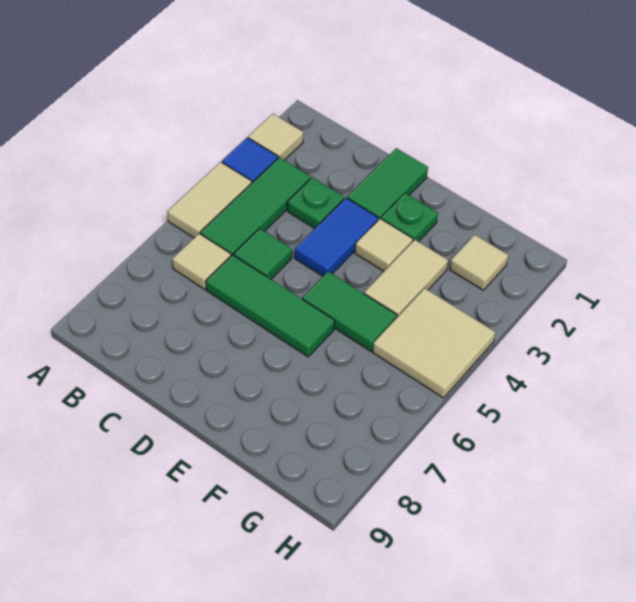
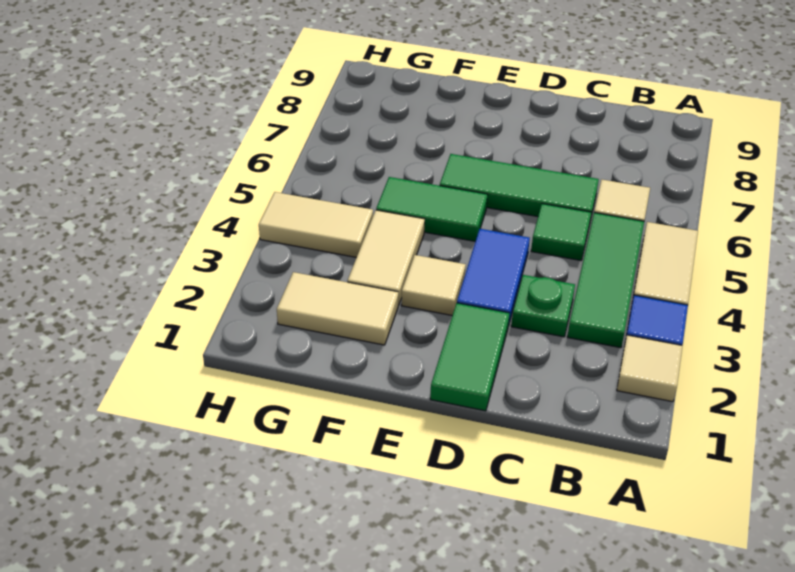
green 1x1 plate [381,193,438,242] -> none
tan 1x1 tile [450,235,508,290] -> tan 1x2 tile [277,272,398,345]
tan 2x2 tile [373,288,495,398] -> tan 1x2 tile [259,192,373,257]

